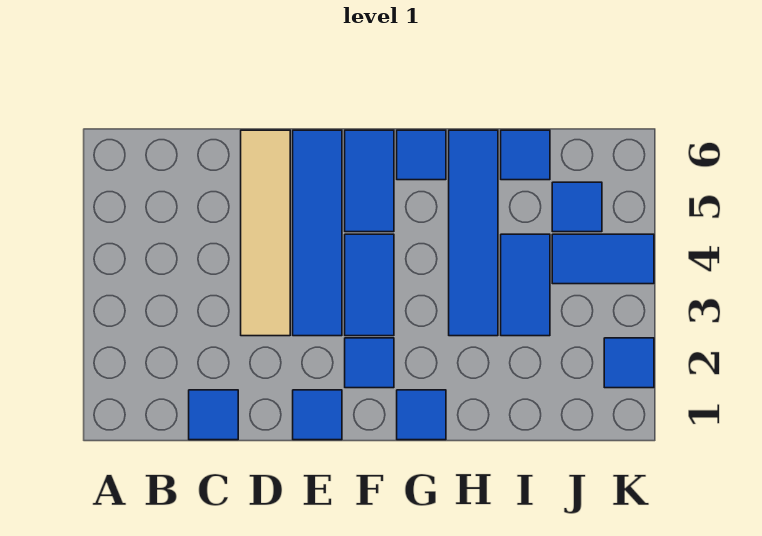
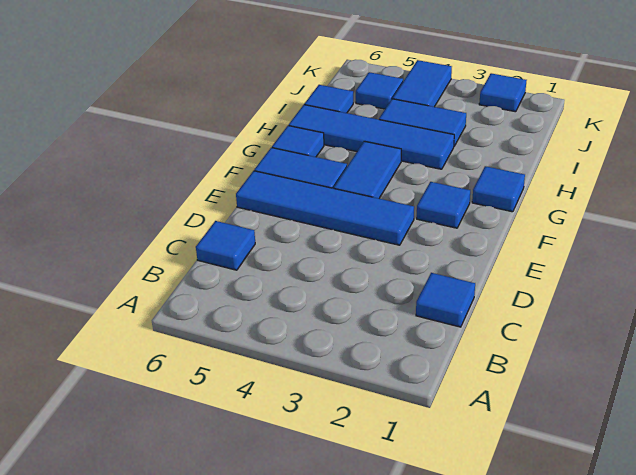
tan 1x4 tile [241,130,290,336] -> none
blue 1x1 tile [293,390,342,440] -> blue 1x1 tile moved to [196,221,255,270]
blue 1x2 tile [345,234,394,336] -> blue 1x2 tile turned to [334,141,401,198]

